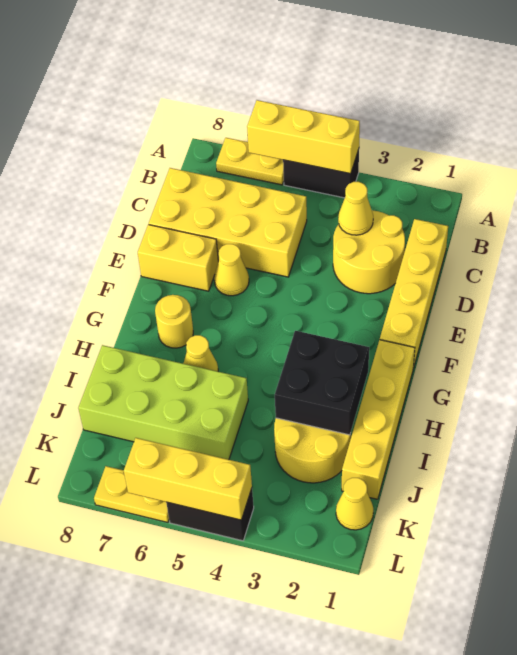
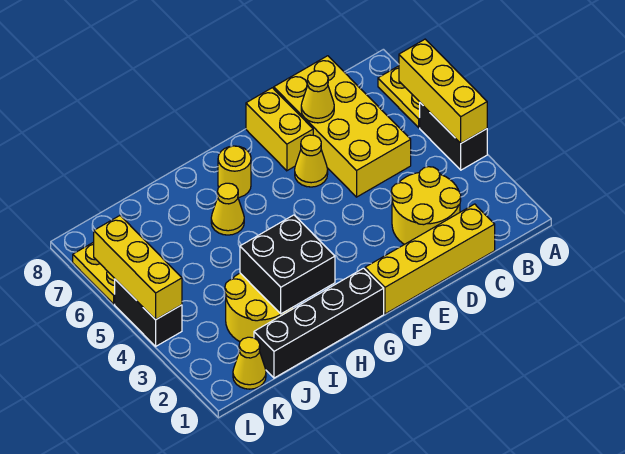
yellow 1x1 cone [338,182,373,235] -> yellow 1x1 cone moved to [301,71,334,123]
yellow 1x4 brick [342,340,415,499] -> black 1x4 brick [254,268,384,378]
lime 2x4 brick [78,345,248,460] -> none

